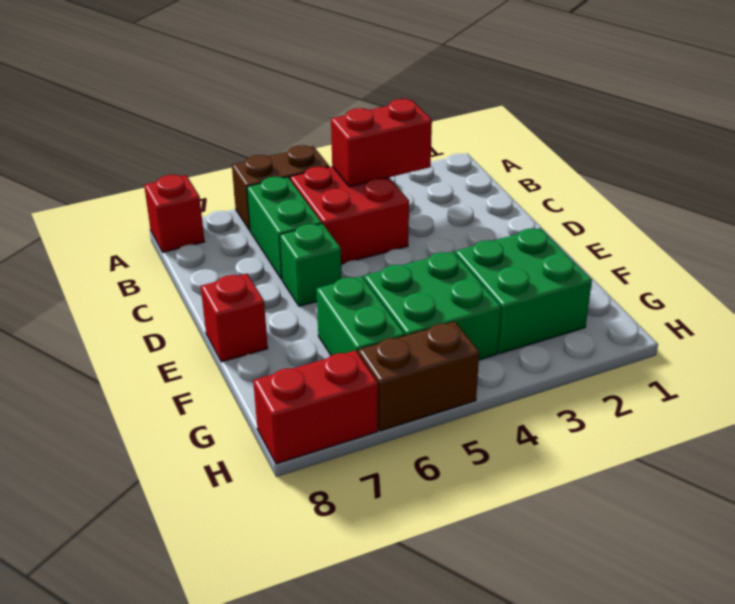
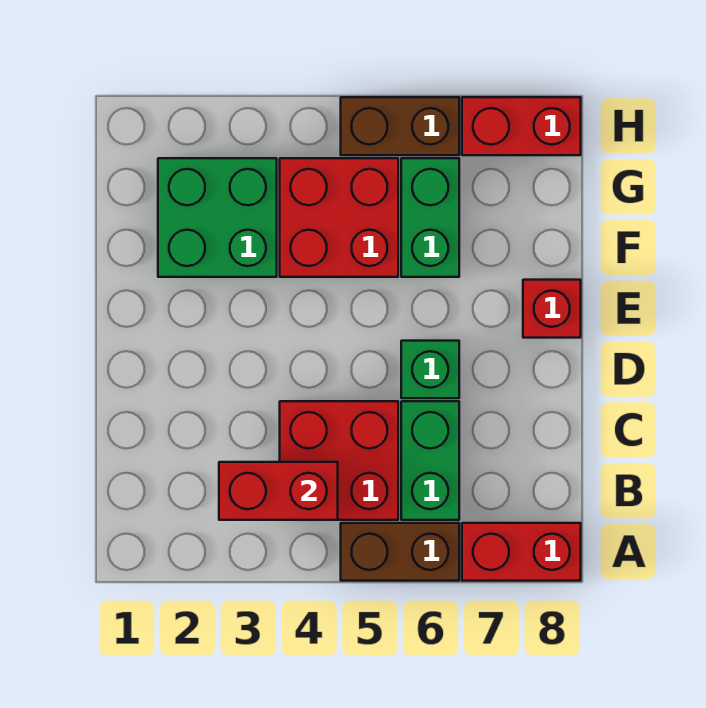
red 1x1 brick [144,175,205,252] -> red 1x2 brick [462,523,581,581]
green 2x2 brick [364,251,501,360] -> red 2x2 brick [280,158,398,277]

